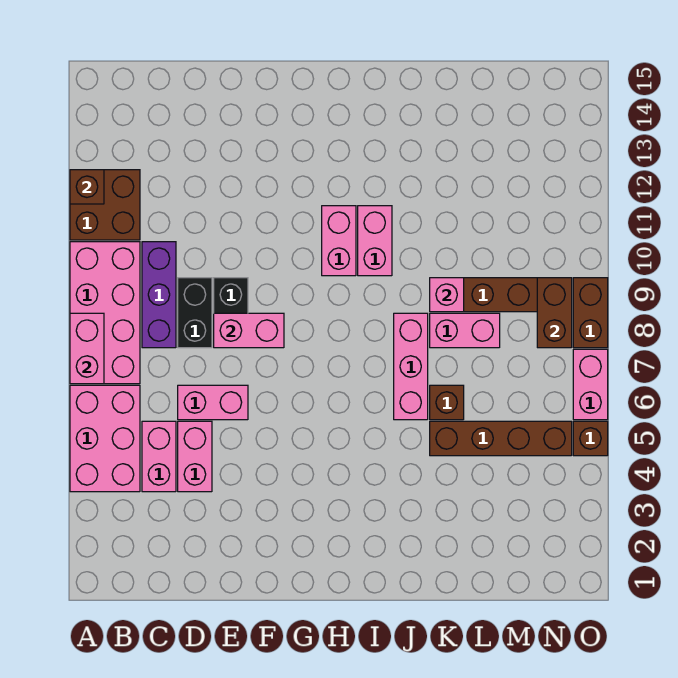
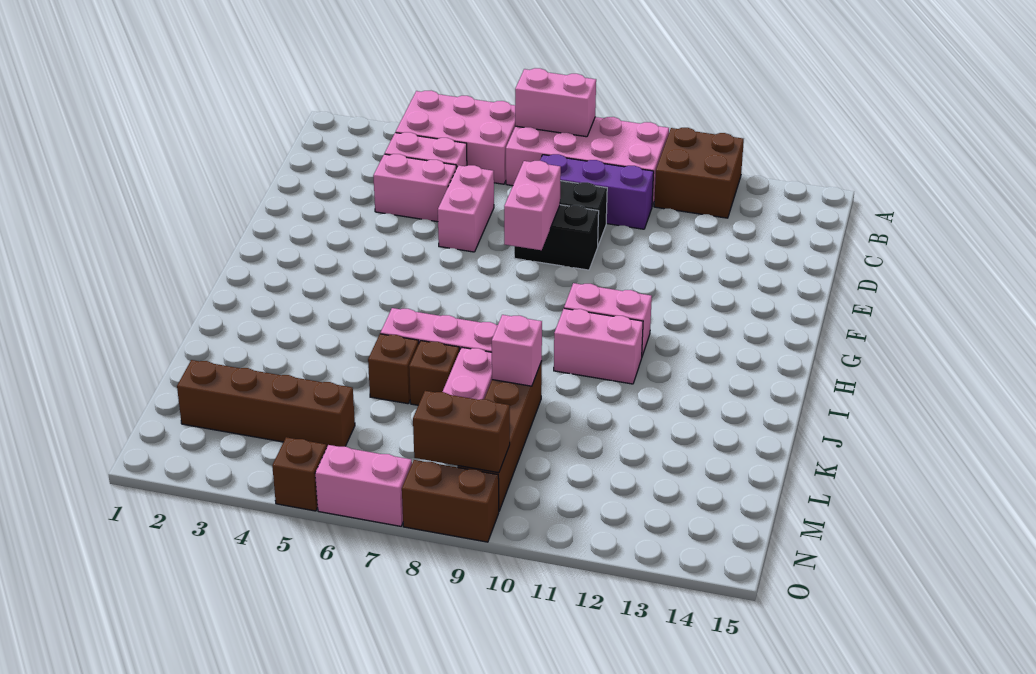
brown 1x1 brick [70,170,104,204] -> brown 1x1 brick moved to [409,341,459,405]
brown 1x4 brick [430,421,572,456] -> brown 1x4 brick turned to [177,360,355,448]

